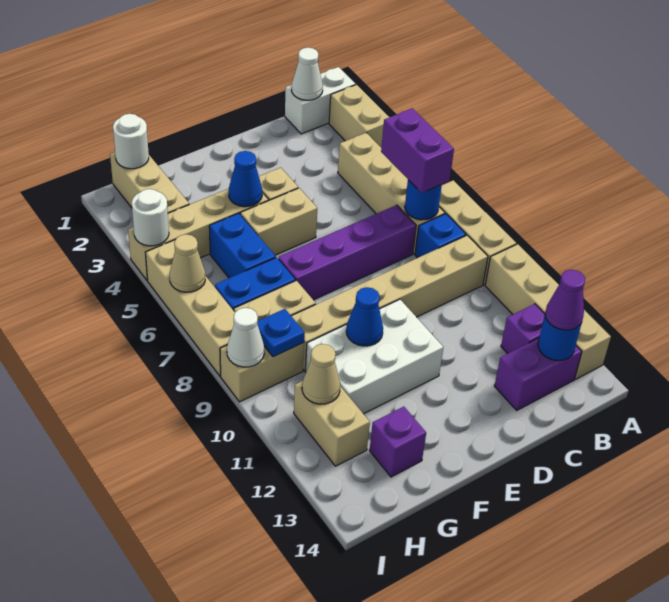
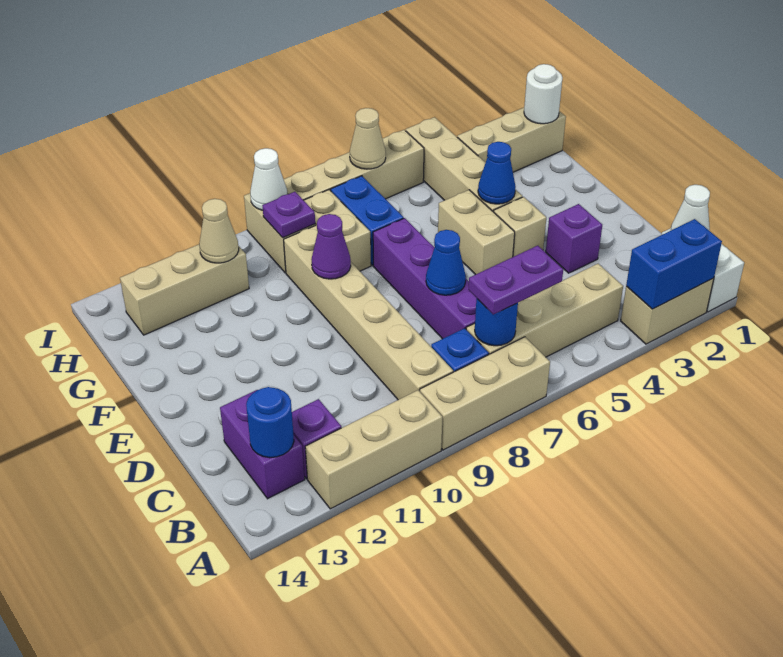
tan 1x4 brick [485,244,611,379] -> tan 1x3 brick [305,390,442,509]
purple 1x2 brick [381,108,454,193] -> purple 1x2 plate [468,246,563,314]
purple 1x1 cone [545,270,585,330] -> purple 1x1 cone moved to [311,214,351,279]
white 2x3 brick [306,299,443,414] -> none
blue 1x1 cone [346,287,383,346] -> blue 1x1 cone moved to [426,230,466,295]
blue 1x2 brick [209,213,276,278] -> blue 1x2 brick moved to [626,219,722,309]
purple 1x1 brick [370,407,426,477] -> purple 1x1 brick moved to [546,204,602,273]
blue 1x1 plate [257,309,305,357] -> purple 1x1 plate [262,192,315,238]
tan 1x2 brick [294,381,370,466] -> tan 1x3 brick [120,244,249,335]
white 1x1 round brick [132,189,169,246] -> none

